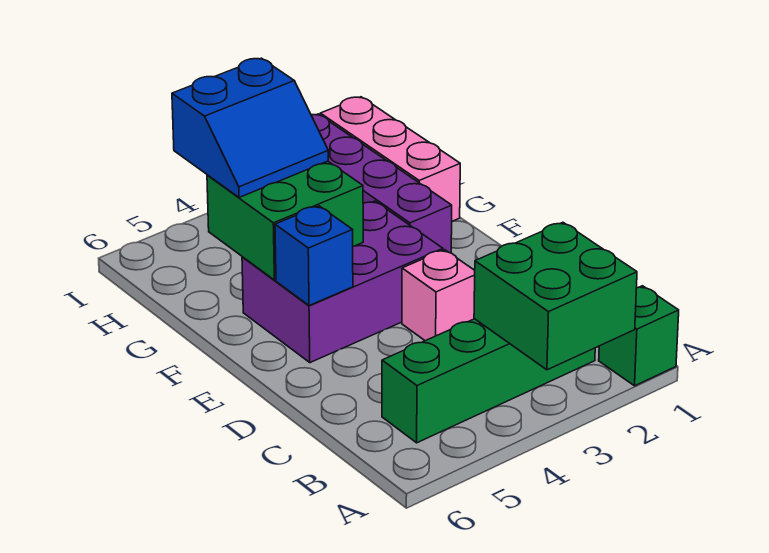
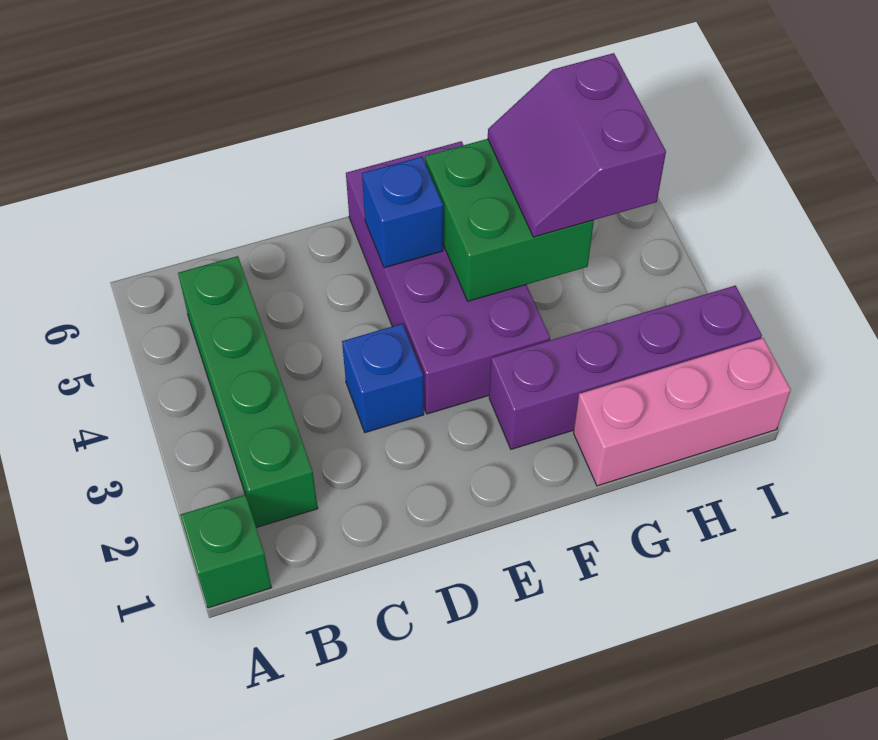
green 2x2 brick [474,222,637,370] -> none
pink 1x1 brick [402,250,475,341] -> blue 1x1 brick [342,324,424,433]
purple 2x3 brick [242,201,443,363] -> purple 2x4 brick [346,141,550,414]
blue 2x2 slope [172,58,328,198] -> purple 2x2 slope [488,53,666,237]

